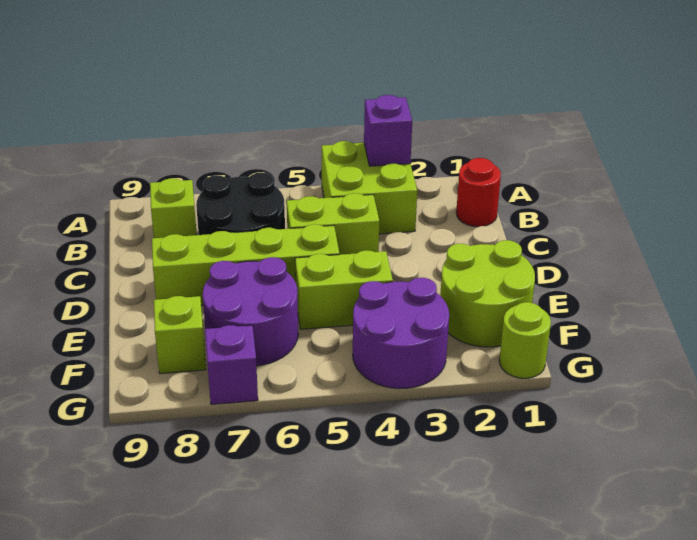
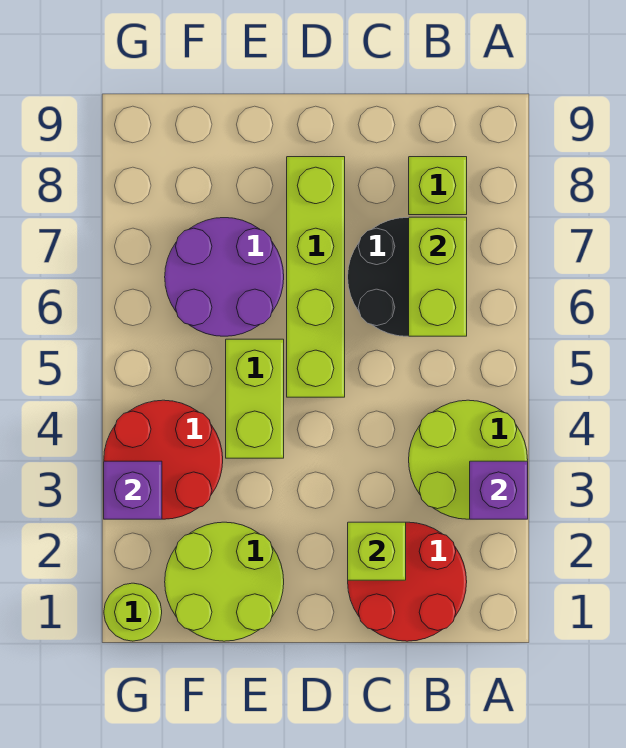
lime 2x2 brick [322,141,417,234] -> lime 2x2 round brick [409,400,528,519]
red 1x1 round brick [456,158,501,227] -> red 2x2 round brick [348,522,467,641]
lime 1x2 brick [287,193,379,255] -> lime 1x2 brick moved to [409,217,467,336]
purple 2x2 round brick [353,278,449,389] -> red 2x2 round brick [104,400,223,519]
lime 1x1 brick [154,296,206,374] -> lime 1x1 brick moved to [348,522,406,580]
purple 1x1 brick [205,325,258,404] -> purple 1x1 brick moved to [104,461,162,519]

